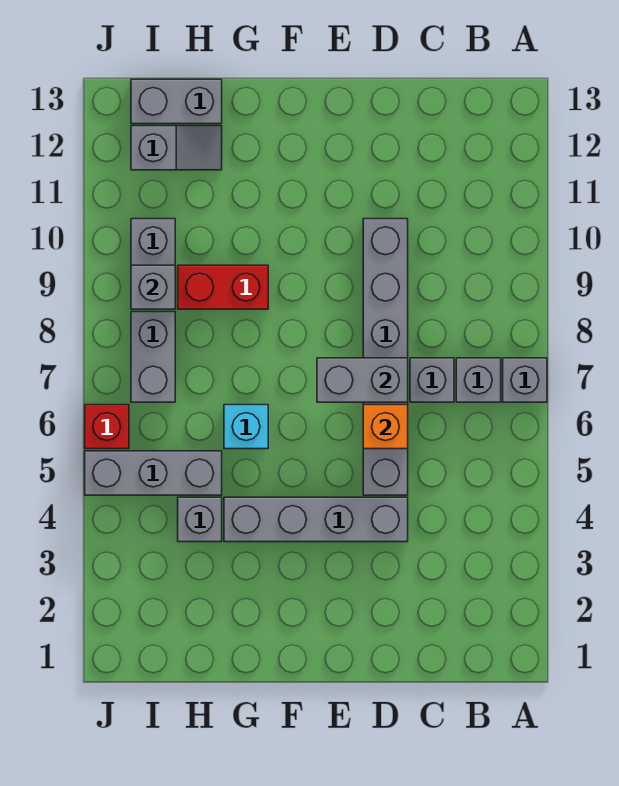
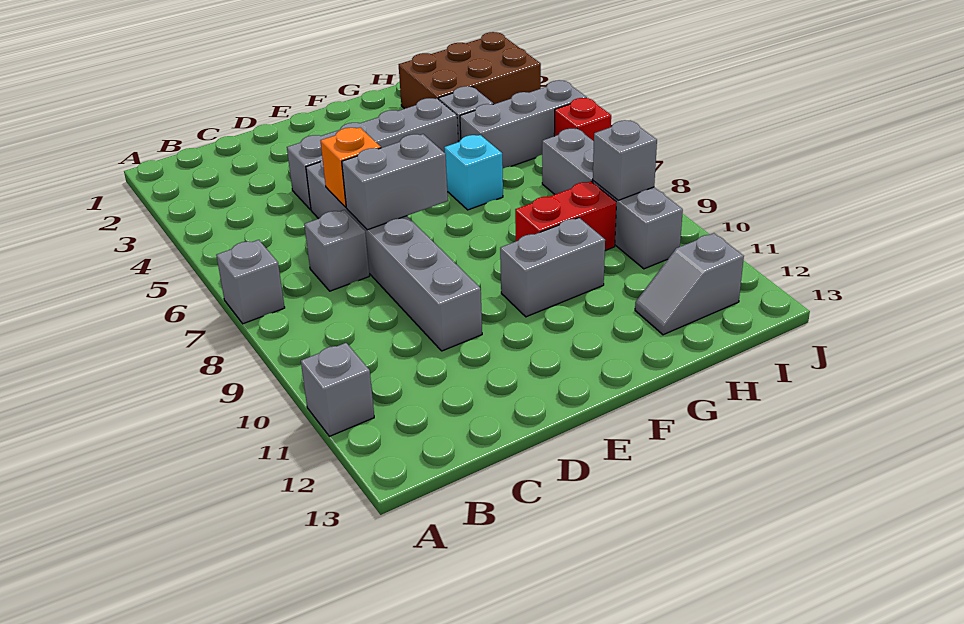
grey 1x1 brick [456,358,501,402] -> grey 1x1 brick moved to [301,343,374,436]
none -> brown 2x3 brick [399,32,541,109]
grey 1x2 brick [131,79,222,124] -> grey 1x2 brick moved to [500,218,605,317]

